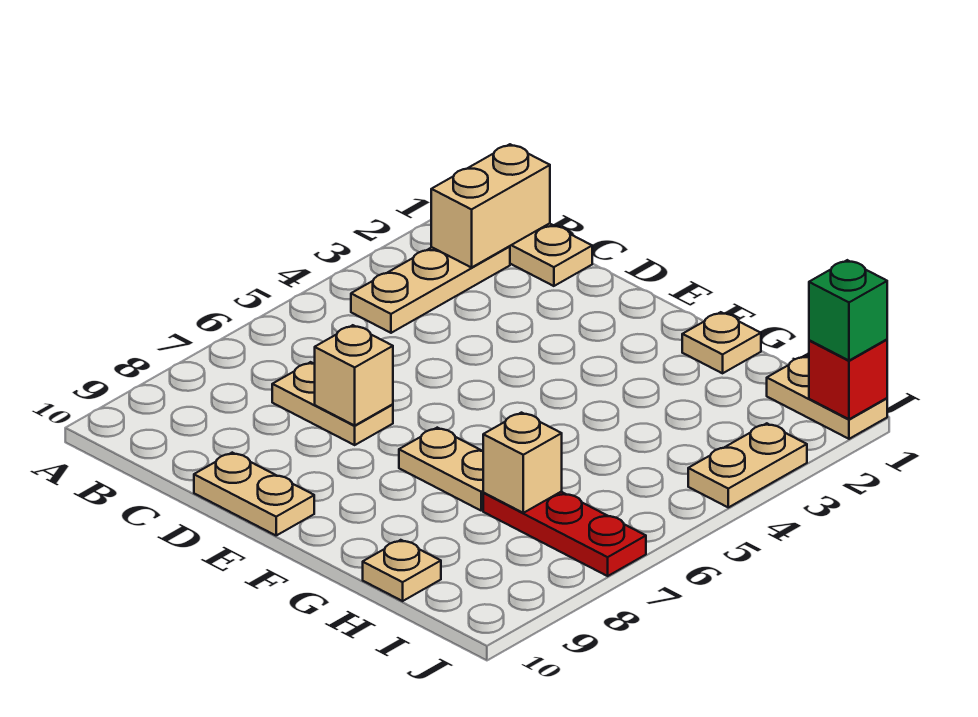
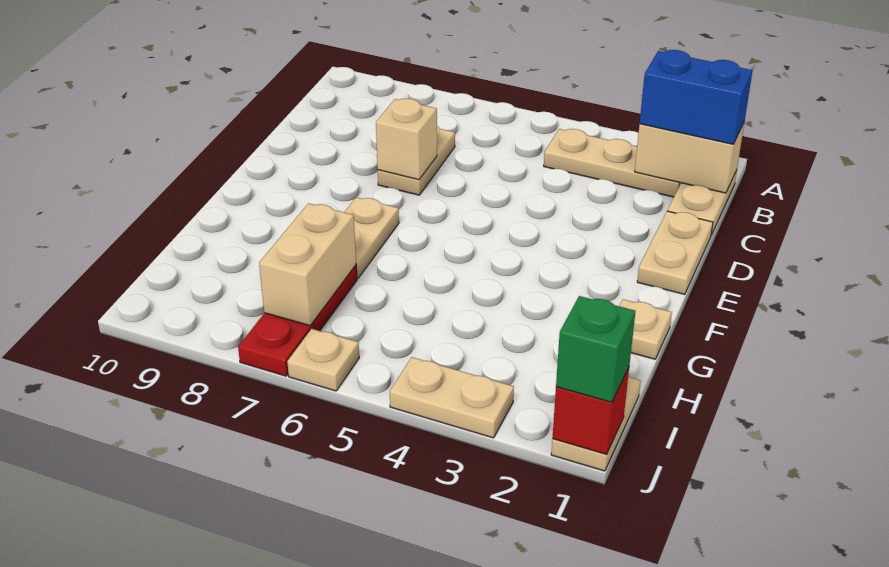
none -> blue 1x2 brick [640,50,753,144]
tan 1x2 plate [194,453,314,535] -> tan 1x2 plate moved to [637,211,713,294]
tan 1x1 brick [483,413,562,513] -> tan 1x2 brick [259,203,356,326]
tan 1x1 plate [363,540,441,601] -> tan 1x1 plate moved to [287,329,359,391]

